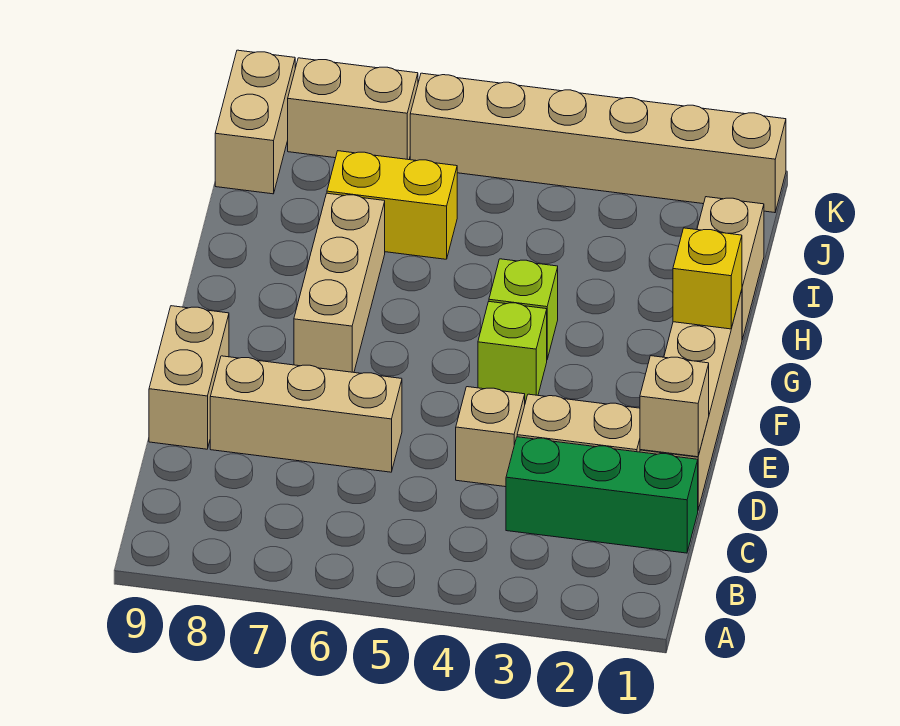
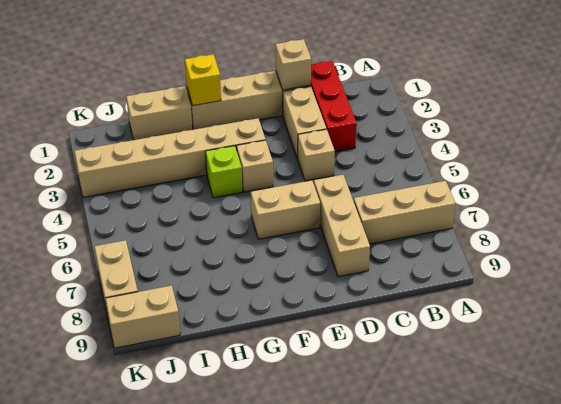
green 1x3 brick [506,437,698,553] -> red 1x3 brick [310,61,357,152]
tan 1x2 brick [149,306,229,449] -> tan 1x2 brick moved to [251,180,320,239]
lime 1x1 brick [478,302,547,401] -> tan 1x1 brick [237,140,273,192]
tan 1x3 brick [294,193,385,372] -> tan 1x3 brick moved to [354,181,456,244]
yellow 1x2 brick [327,151,457,259] -> none
tan 1x6 brick [410,73,786,213] -> tan 1x6 brick turned to [74,118,265,197]

